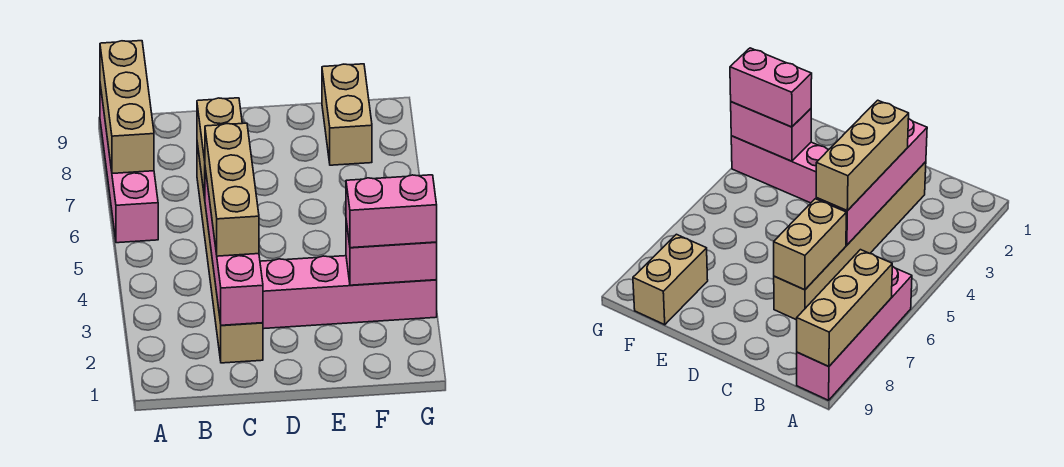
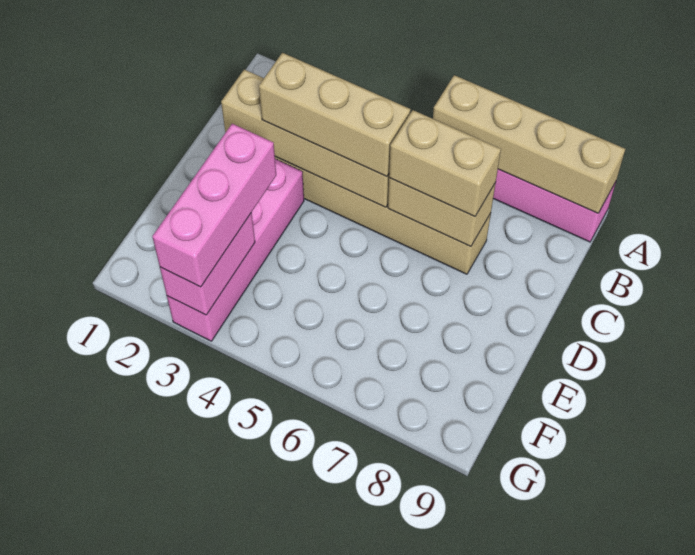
tan 1x3 brick [100,41,154,174] -> tan 1x4 brick [433,75,625,213]
pink 1x4 brick [205,168,263,325] -> tan 1x4 brick [221,70,389,207]
pink 1x2 brick [346,175,437,248] -> pink 1x3 brick [152,124,276,287]
tan 1x2 brick [322,64,372,165] -> tan 1x2 brick moved to [389,110,501,217]

